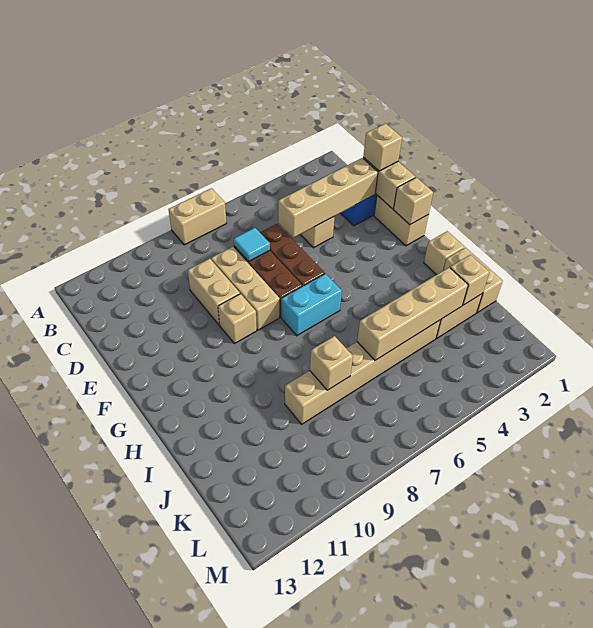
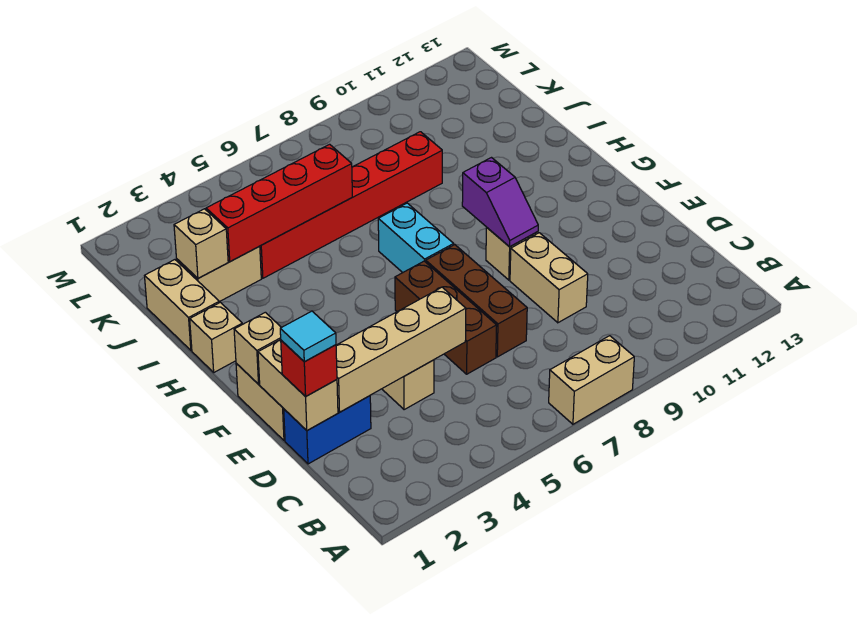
tan 1x1 brick [363,124,402,171] -> red 1x1 brick [281,340,337,396]
cyan 1x1 tile [234,228,270,262] -> cyan 1x1 tile moved to [280,311,336,362]
tan 1x3 brick [211,247,280,330] -> none
none -> purple 1x2 slope [462,158,538,247]
cyan 1x2 brick [281,274,342,336] -> cyan 1x2 brick turned to [378,203,454,273]
tan 1x4 brick [357,267,468,360] -> red 1x4 brick [206,144,352,262]
tan 1x6 brick [285,320,441,424] -> red 1x6 brick [260,132,442,278]
tan 1x1 brick [310,336,353,390] -> none

